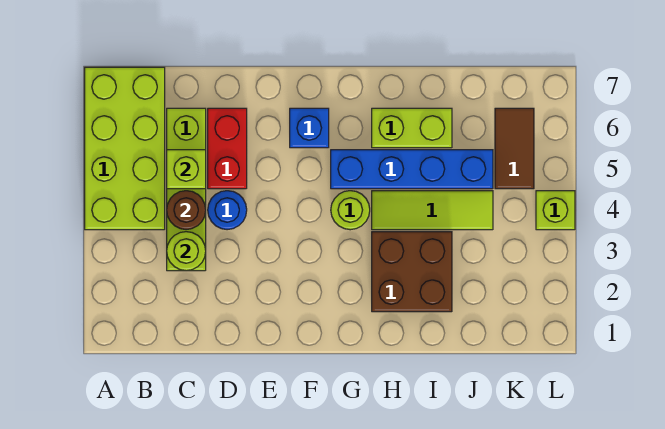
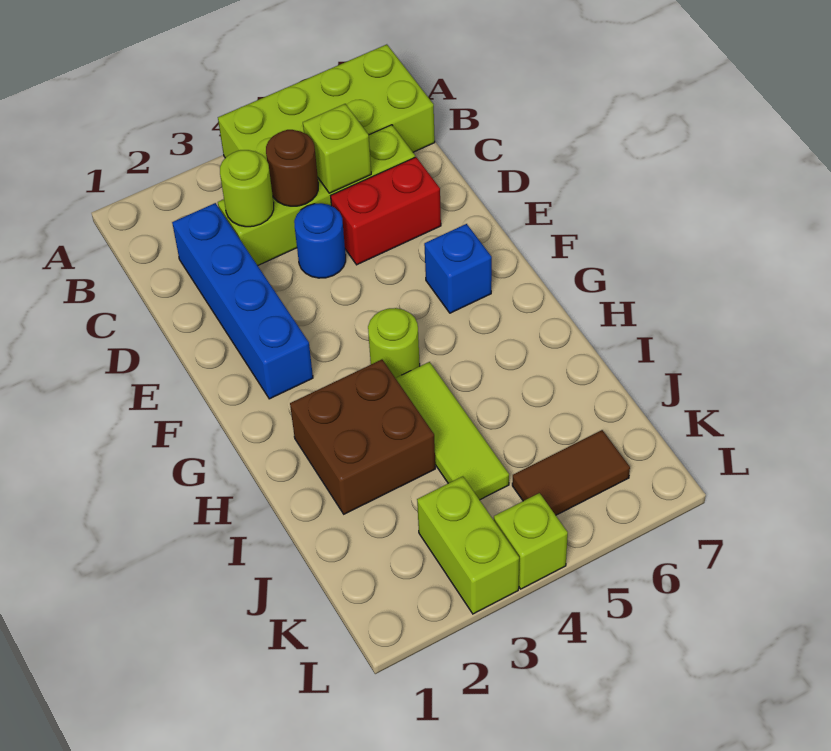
blue 1x4 brick [331,150,493,189] -> blue 1x4 brick moved to [172,203,313,399]
lime 1x2 brick [372,108,452,148] -> lime 1x2 brick moved to [417,476,519,614]

